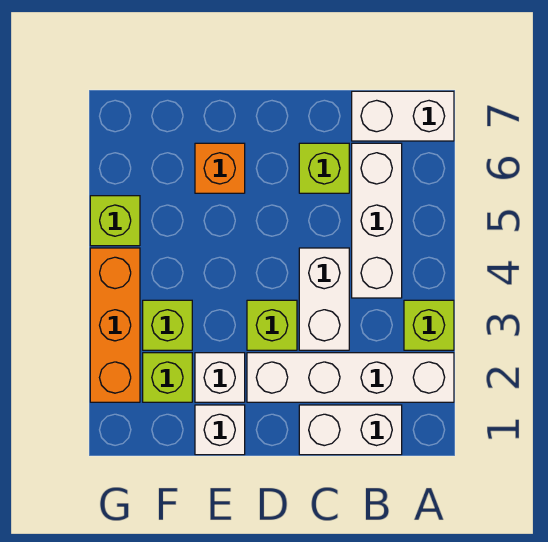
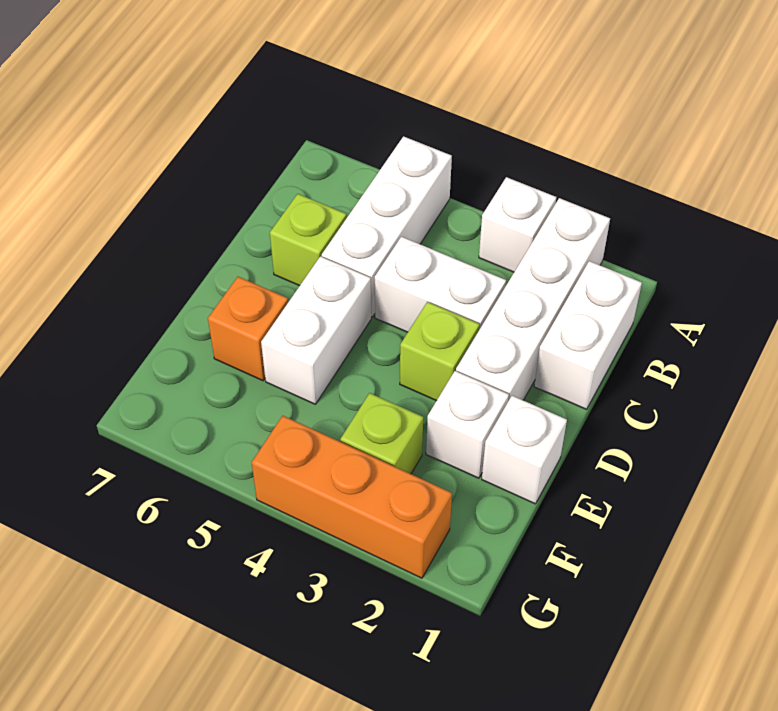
lime 1x1 brick [404,300,454,350] -> white 1x1 brick [479,177,556,272]
white 1x2 brick [352,91,454,141] -> white 1x2 brick moved to [261,256,371,404]
white 1x3 brick [352,143,402,298] -> white 1x3 brick turned to [322,136,452,317]
lime 1x1 brick [143,353,192,402] -> none
lime 1x1 brick [90,196,140,246] -> none

